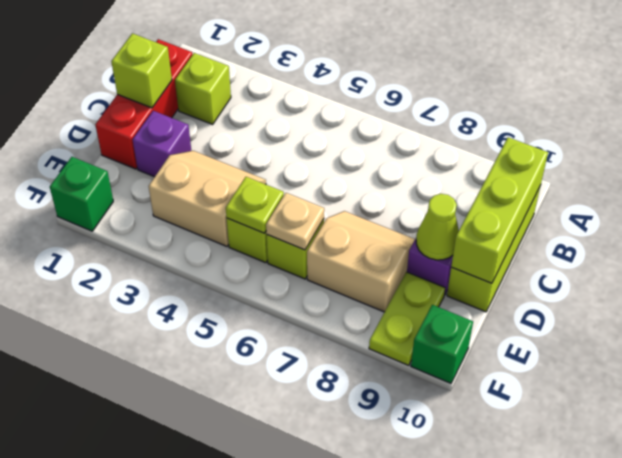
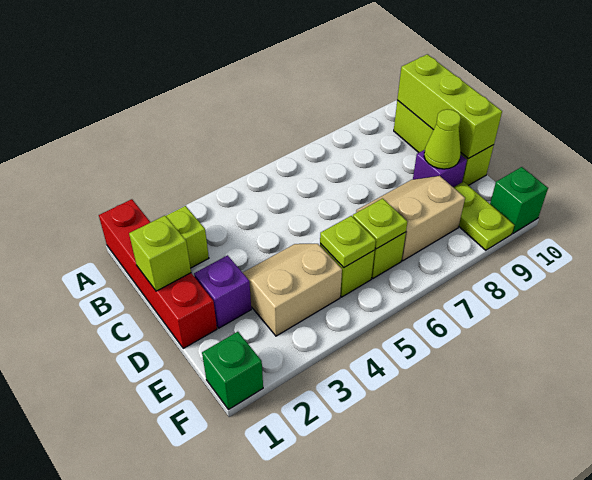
red 1x3 brick [95,39,193,169] -> red 1x4 brick [99,199,217,348]
tan 1x1 plate [266,193,324,250] -> lime 1x1 plate [353,198,407,249]

